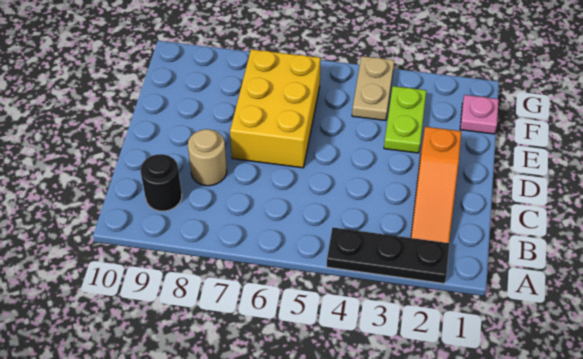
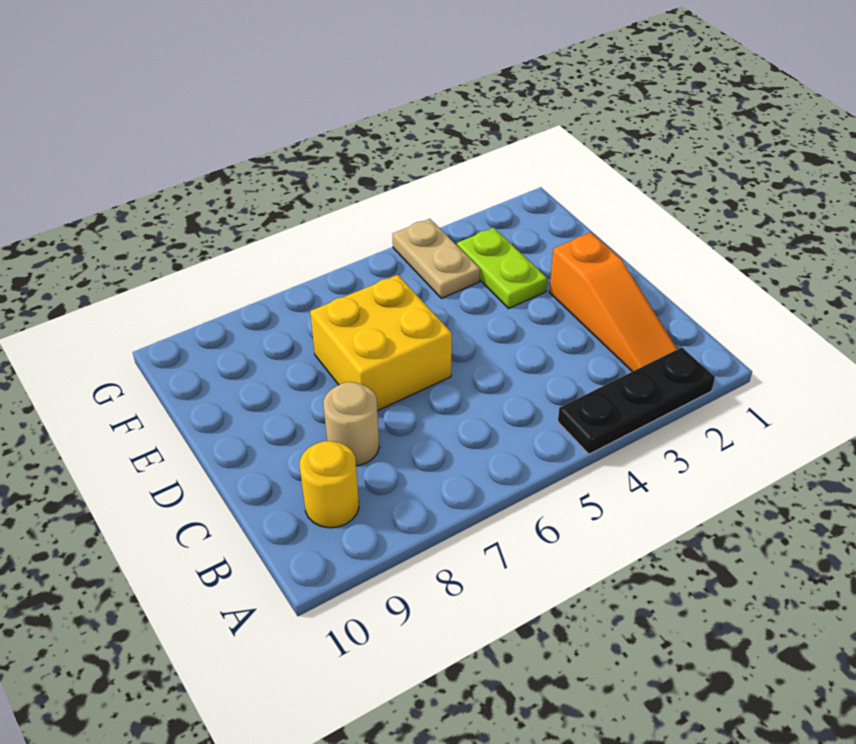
black 1x1 round brick [141,154,182,211] -> yellow 1x1 round brick [300,441,359,528]
yellow 2x3 brick [230,49,321,168] -> yellow 2x2 brick [310,275,452,411]
pink 1x1 plate [460,95,499,134] -> none

